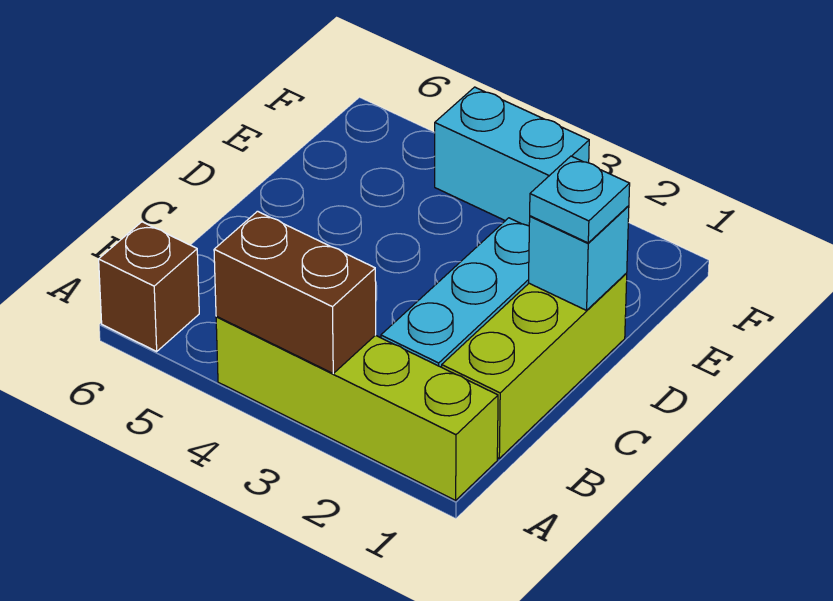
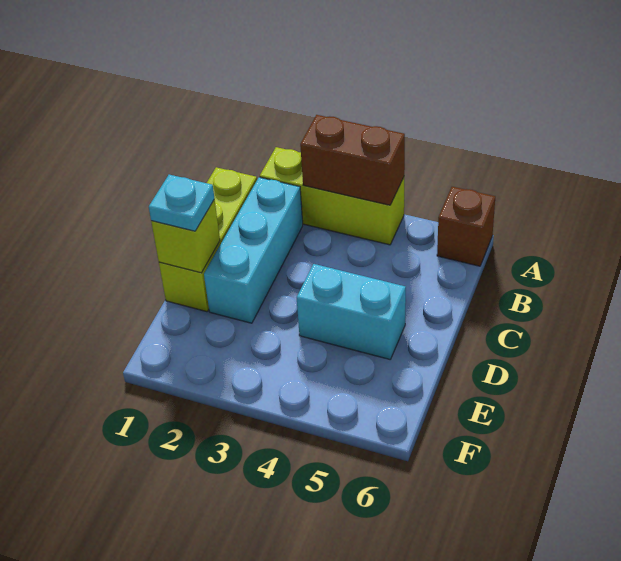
lime 1x4 brick [216,316,498,500] -> lime 1x3 brick [260,147,404,245]
cyan 1x1 brick [529,206,629,310] -> lime 1x1 brick [151,200,220,273]
cyan 1x2 brick [435,87,589,226] -> cyan 1x2 brick moved to [297,264,406,359]

